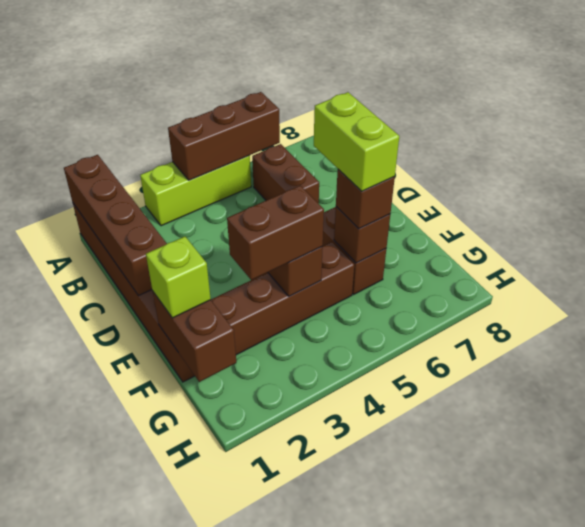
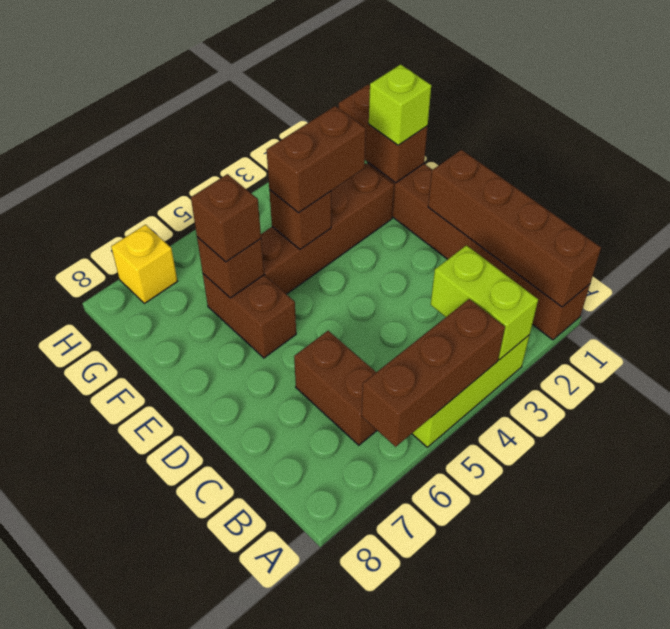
lime 1x2 brick [314,92,399,191] -> lime 1x2 brick moved to [431,245,538,360]
none -> yellow 1x1 brick [111,225,177,303]

